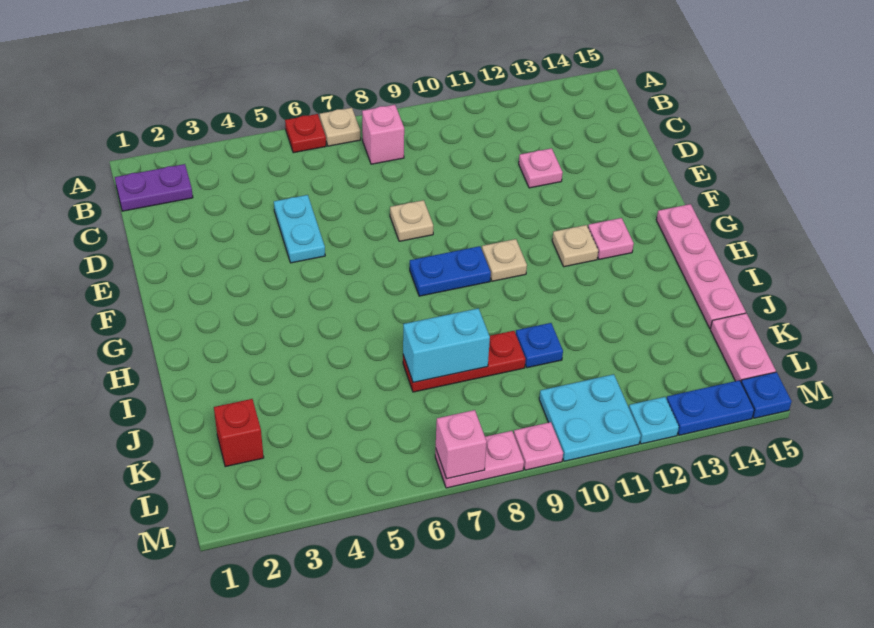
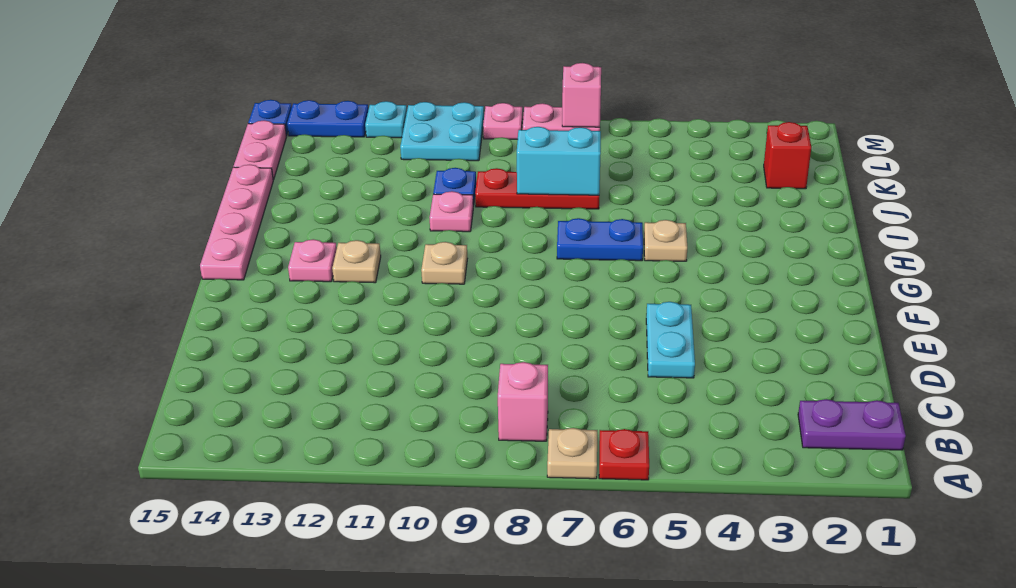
pink 1x1 plate [519,148,563,188] -> pink 1x1 plate moved to [429,191,473,232]
tan 1x1 plate [390,200,433,241] -> tan 1x1 plate moved to [644,220,687,261]
blue 1x2 plate [410,246,491,296] -> blue 1x2 plate moved to [557,218,643,261]

